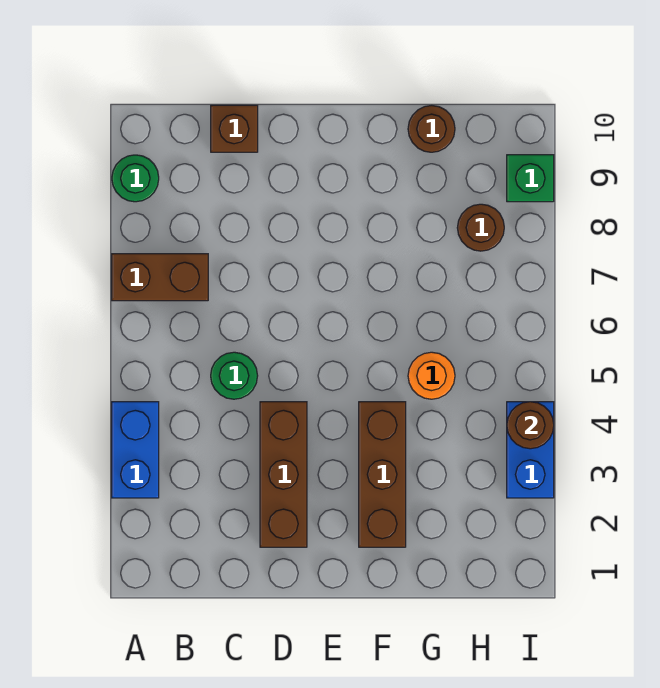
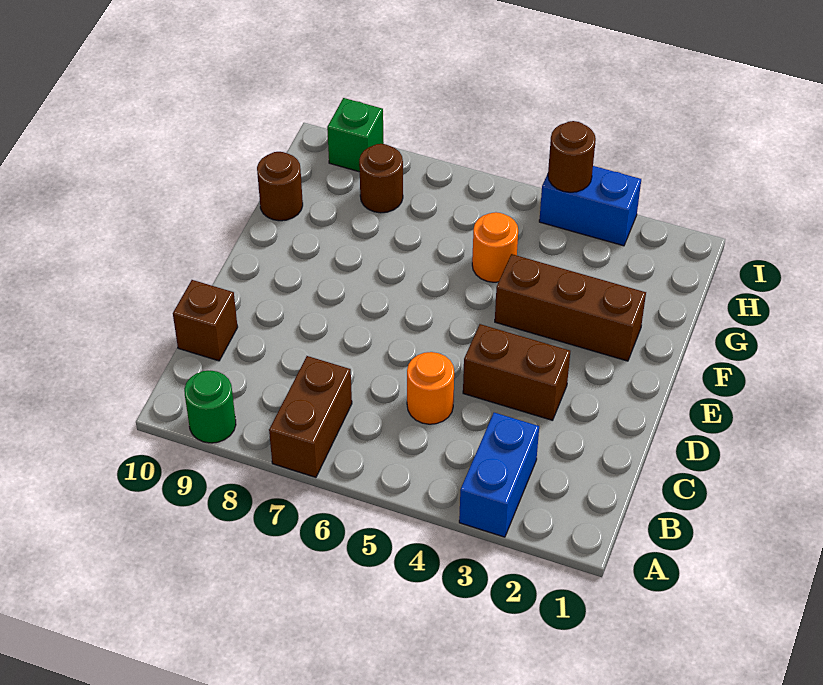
blue 1x2 brick [112,402,159,498] -> blue 1x2 brick turned to [459,413,539,537]
green 1x1 round brick [211,352,258,399] -> orange 1x1 round brick [407,352,454,424]
brown 1x3 brick [260,402,307,547] -> brown 1x2 brick [463,324,570,420]

